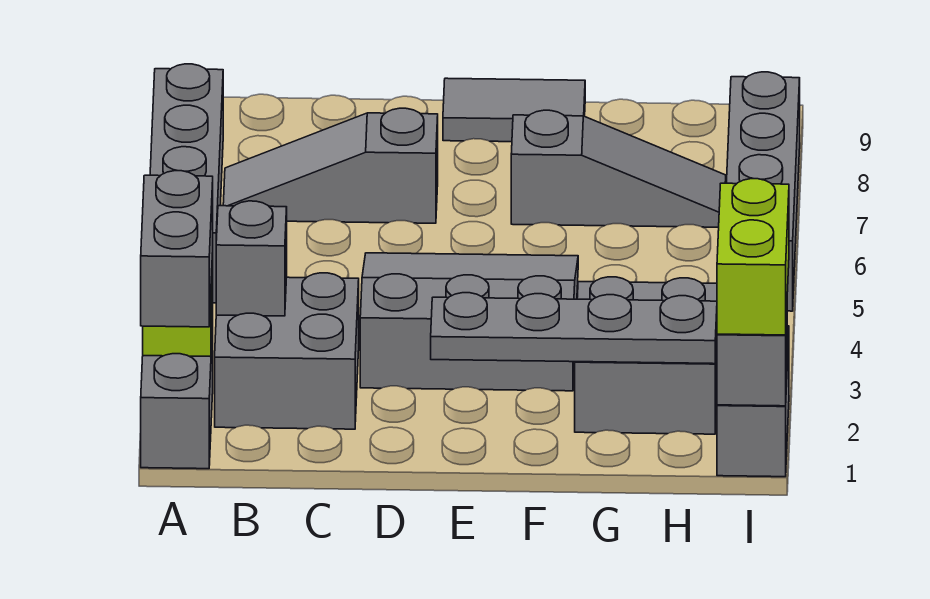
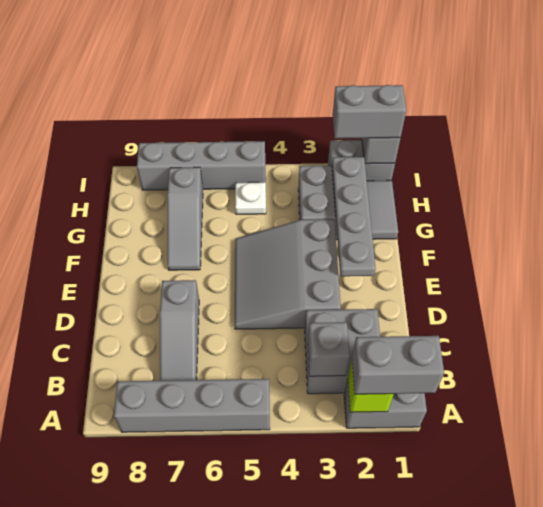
grey 1x2 tile [443,78,585,142] -> grey 1x2 tile moved to [367,180,398,239]
grey 1x3 slope [511,110,726,227] -> grey 1x3 slope turned to [168,167,203,270]
none -> white 1x1 plate [235,182,266,214]
lime 1x2 brick [717,179,789,335] -> grey 1x2 brick [333,85,406,139]

